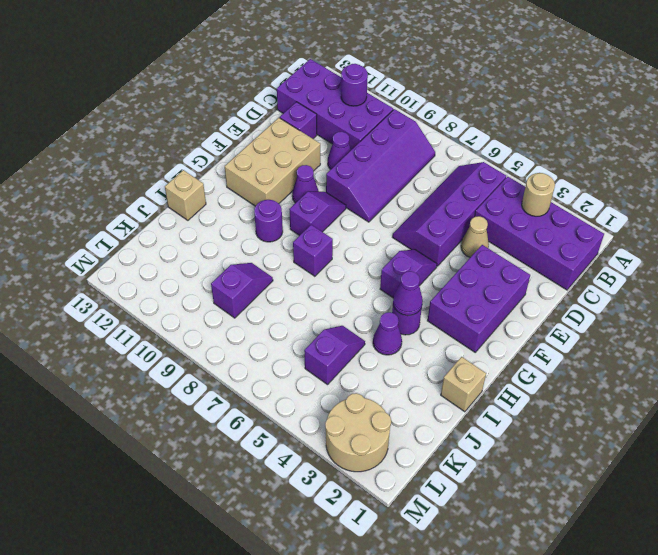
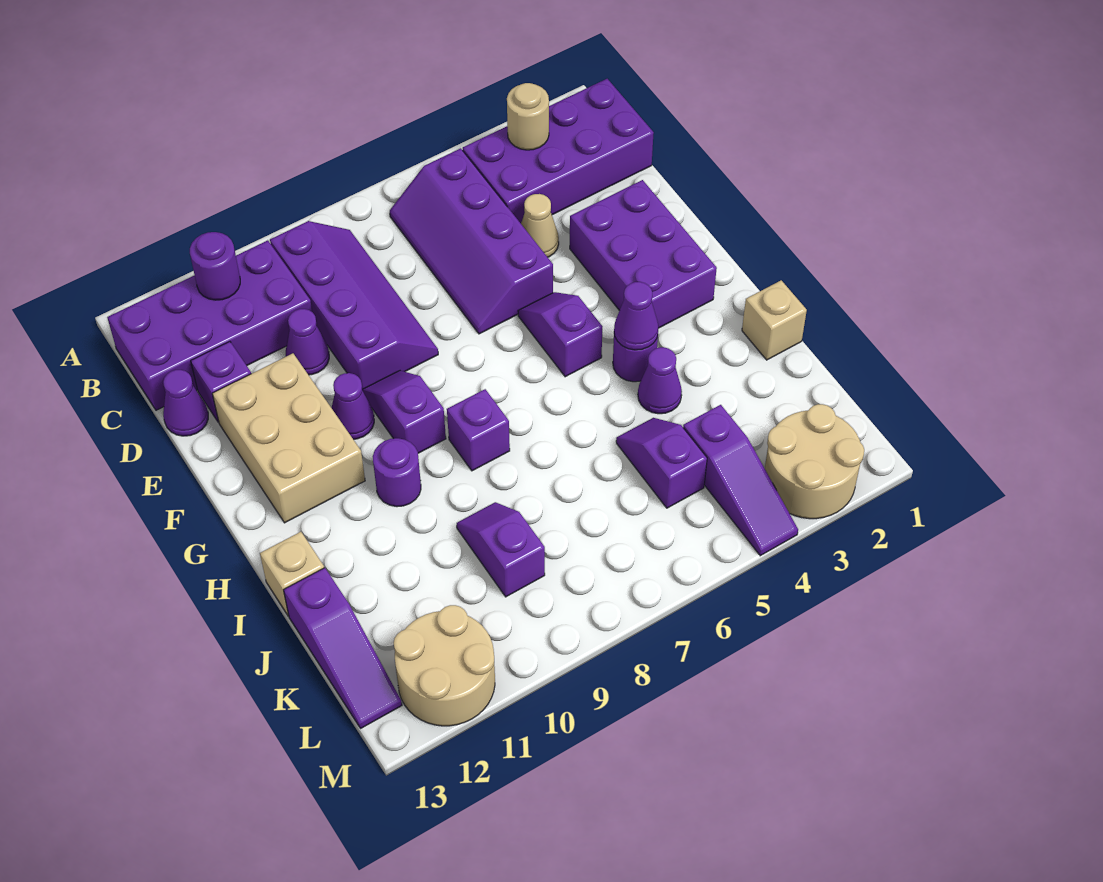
none -> purple 1x1 cone [163,370,208,436]
none -> purple 1x3 slope [284,568,402,728]
none -> purple 1x3 slope [683,405,798,556]
none -> tan 2x2 round brick [394,605,495,726]

